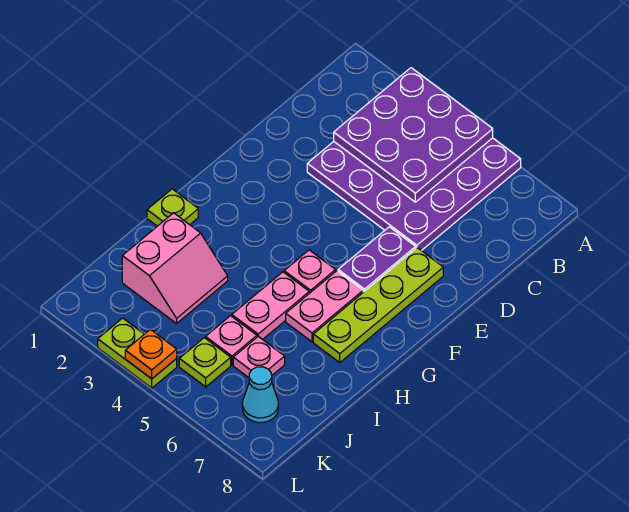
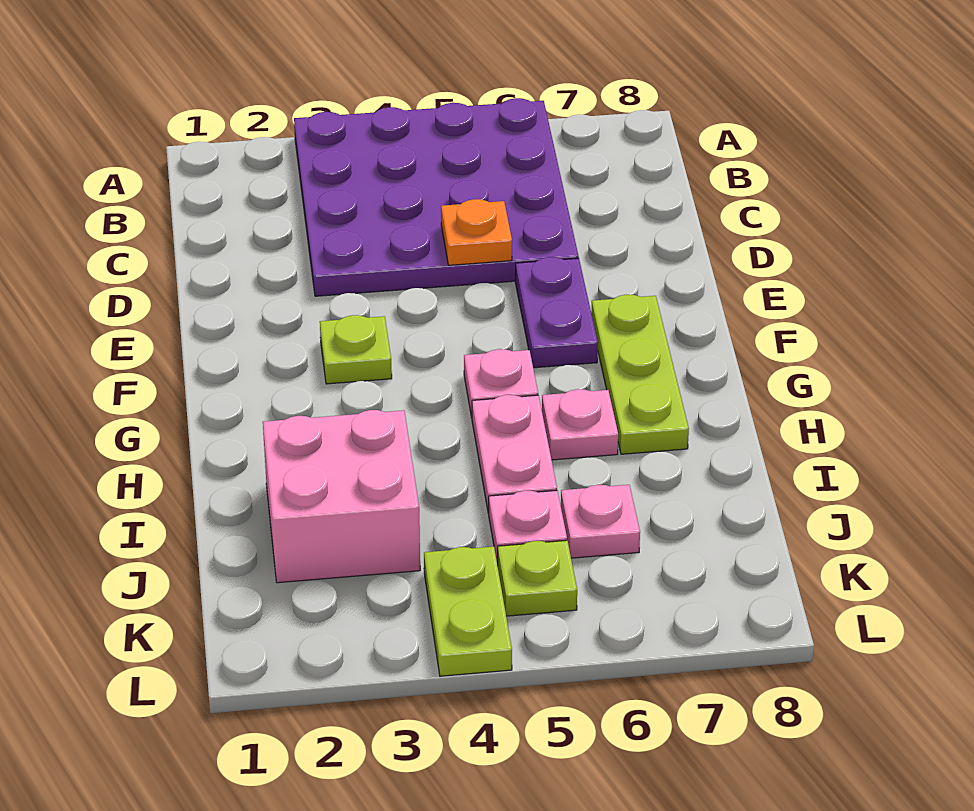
purple 3x3 plate [334,68,493,202] -> none
lime 1x4 plate [313,248,443,362] -> lime 1x3 plate [591,295,689,454]
pink 1x2 plate [286,271,363,342] -> pink 1x1 plate [542,389,618,460]
lime 1x1 plate [147,189,198,226] -> lime 1x1 plate moved to [320,315,392,384]
pink 2x2 slope [122,213,228,323] -> pink 2x2 brick [263,410,420,583]
cyan 1x1 cone [242,367,278,423] -> none
lime 1x2 plate [98,318,177,388] -> lime 1x2 plate turned to [424,546,512,676]
orange 1x1 plate [125,329,177,379] -> orange 1x1 plate moved to [441,199,512,265]

